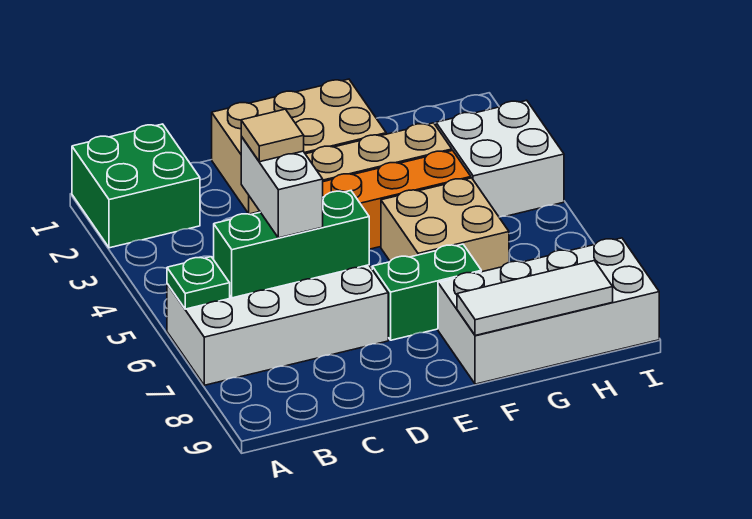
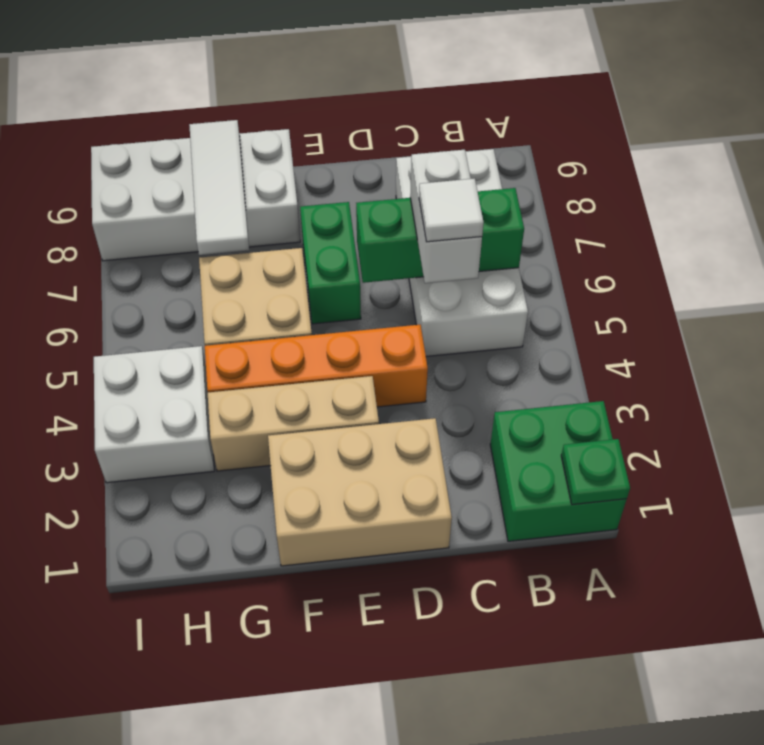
white 2x4 brick [167,265,388,385] -> white 2x4 brick turned to [396,149,528,357]
green 1x1 plate [167,257,230,309] -> green 1x1 plate moved to [561,439,630,505]
tan 1x1 tile [241,109,304,162] -> white 1x1 tile [419,178,484,242]
green 1x2 brick [372,244,481,340] -> green 1x2 brick turned to [300,202,361,324]
white 1x3 tile [457,261,613,335] -> white 1x3 tile turned to [189,120,249,255]

